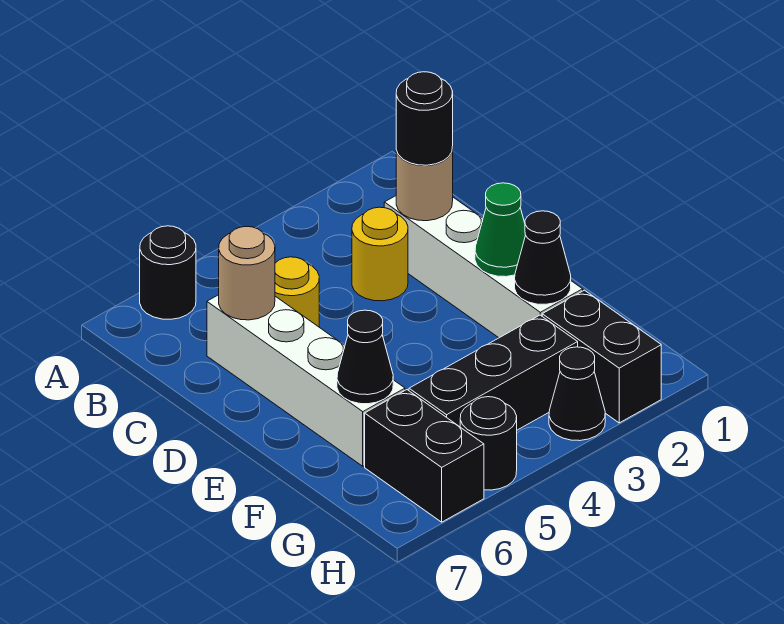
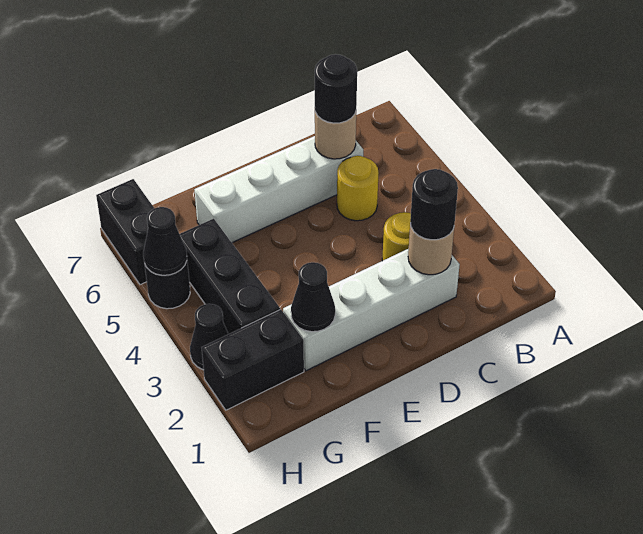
black 1x1 round brick [140,226,196,319] -> black 1x1 round brick moved to [315,54,357,123]
green 1x1 cone [475,183,526,277] -> none
black 1x1 cone [337,310,393,404] -> black 1x1 cone moved to [143,207,187,275]
black 1x2 brick [365,390,484,522] -> black 1x2 brick turned to [96,179,154,285]

